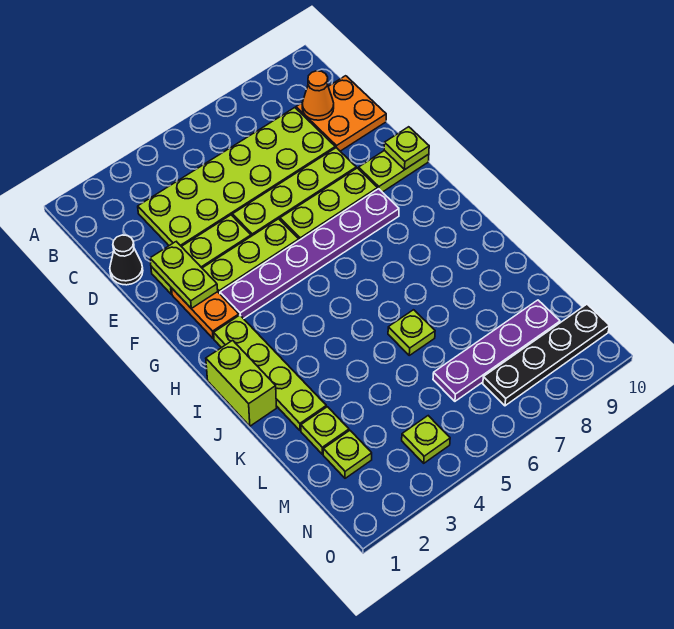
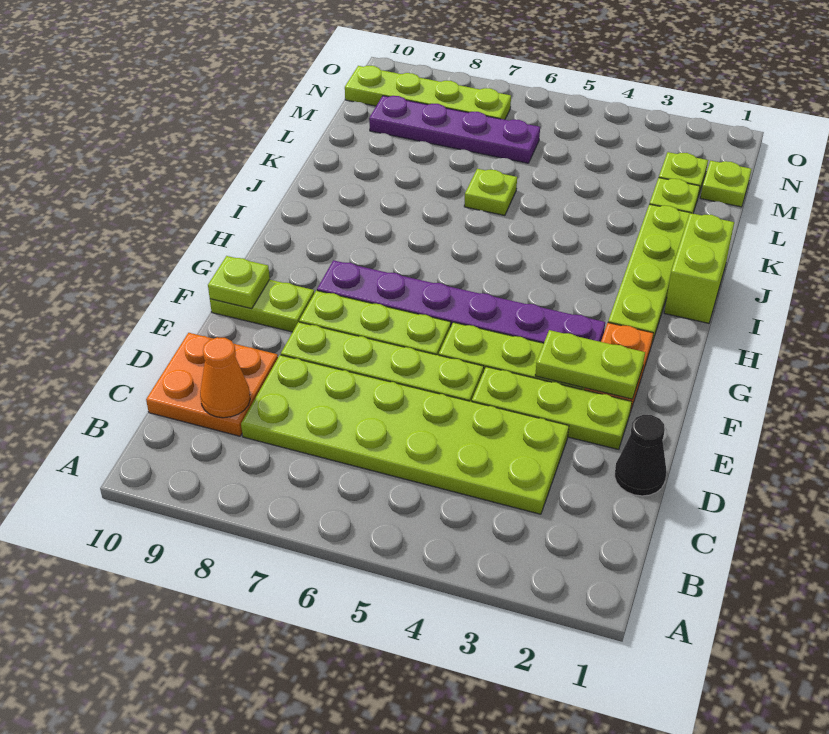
lime 1x2 plate [150,242,218,308] -> lime 1x2 plate turned to [535,330,645,399]
lime 1x1 plate [402,416,450,463] -> lime 1x1 plate moved to [700,161,751,207]
black 1x4 plate [483,304,609,406] -> lime 1x4 plate [345,66,511,120]

